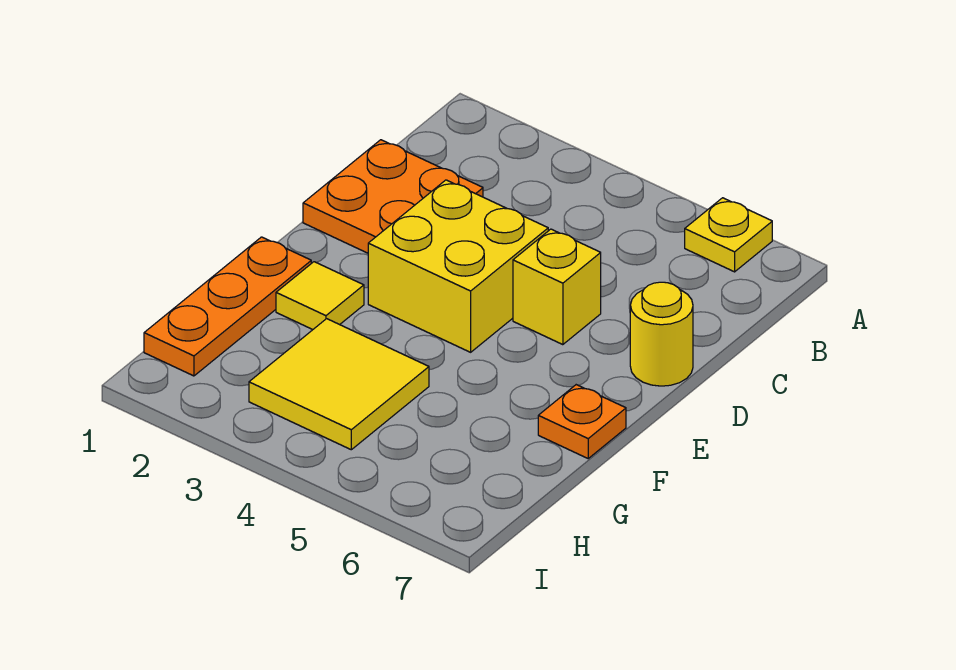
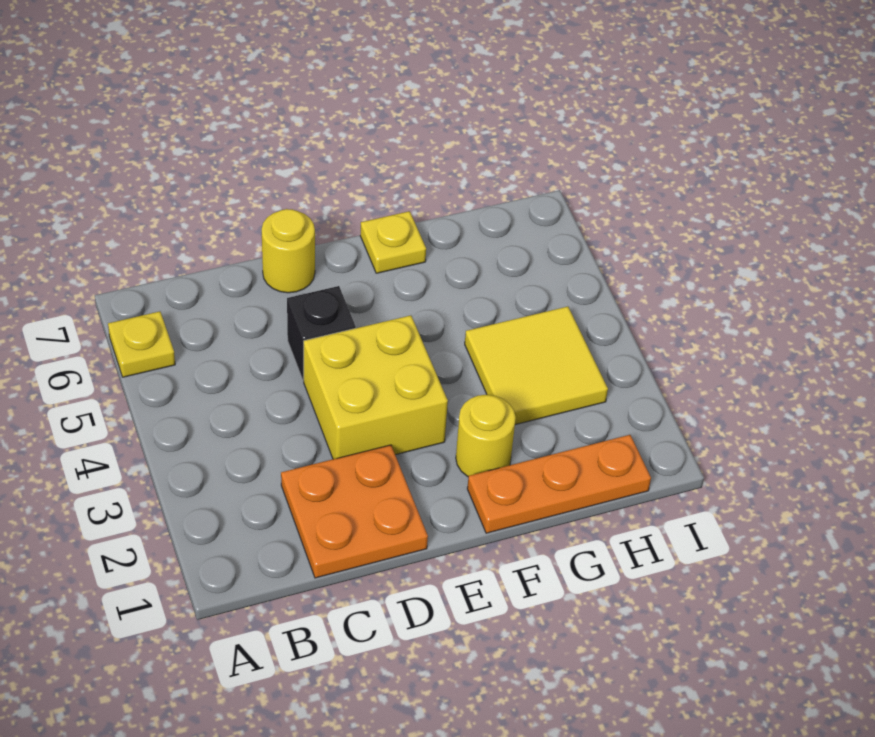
yellow 1x1 brick [513,229,601,345] -> black 1x1 brick [287,286,356,381]
yellow 1x1 tile [276,262,364,330] -> yellow 1x1 round brick [456,395,516,477]
orange 1x1 plate [538,385,626,458] -> yellow 1x1 plate [360,211,426,273]

